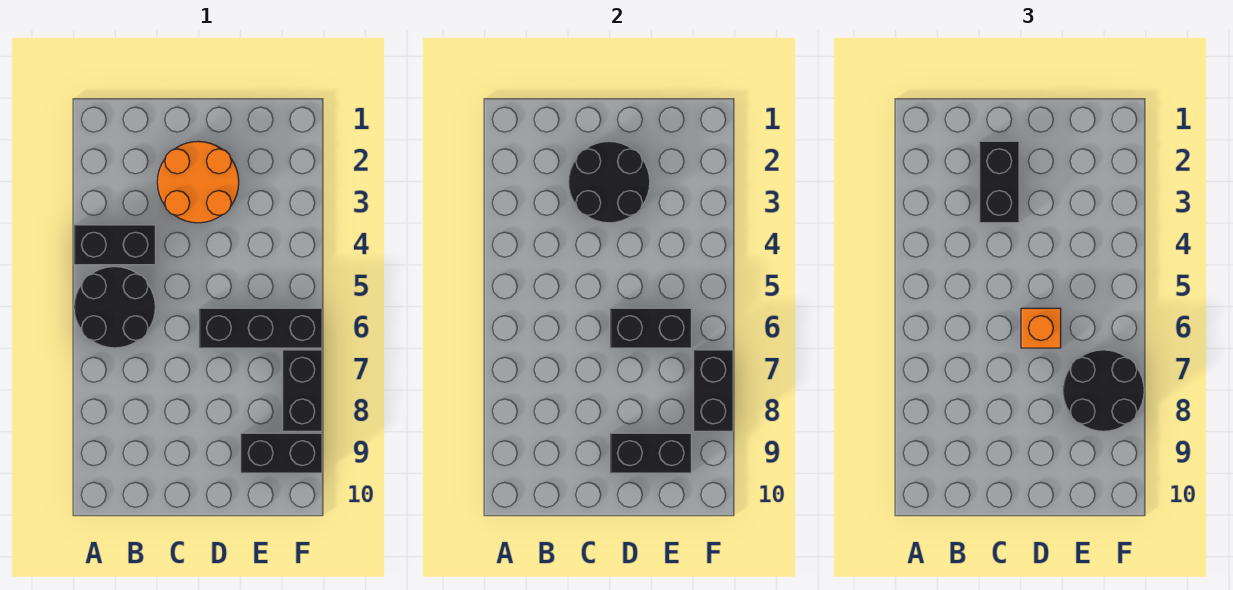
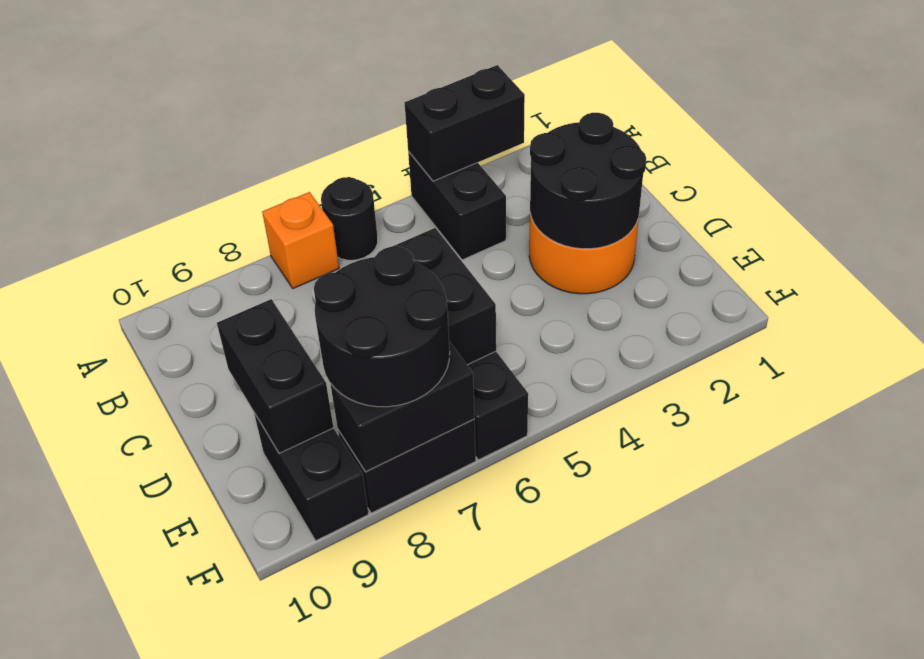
black 2x2 round brick [74,267,155,348] -> black 1x1 round brick [321,177,378,260]
black 1x2 brick [979,141,1019,223] -> black 1x2 brick moved to [405,65,525,181]
orange 1x1 brick [1021,308,1061,348] -> orange 1x1 brick moved to [262,192,339,289]

